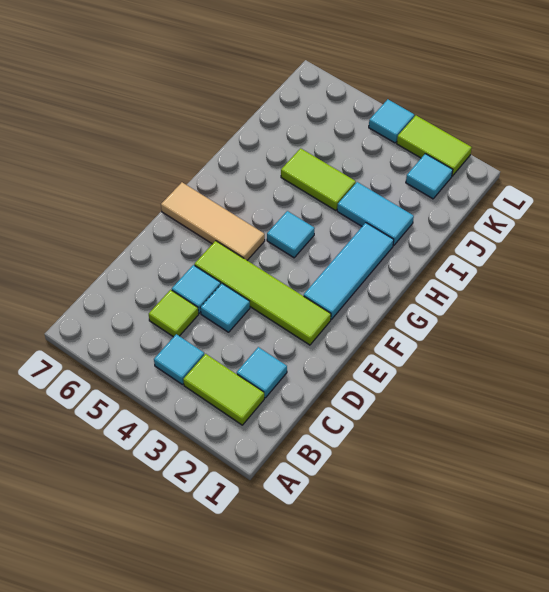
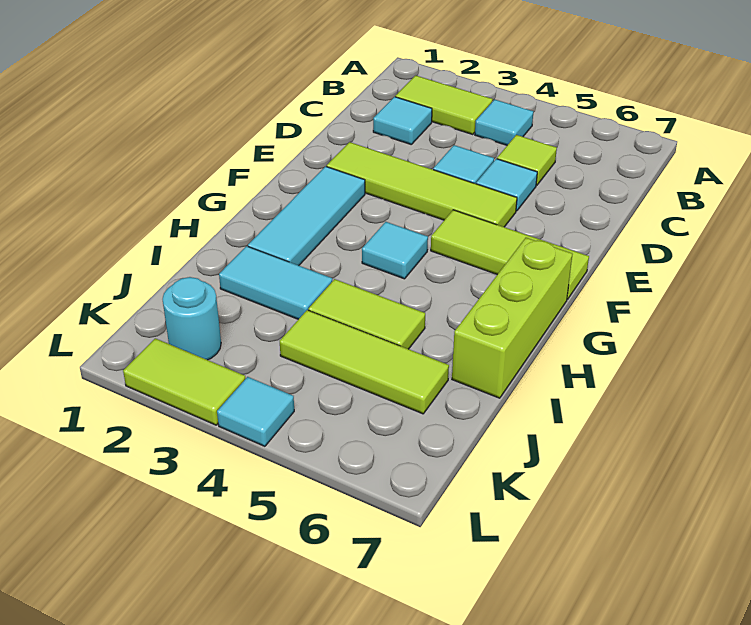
tan 1x3 tile [161,182,265,260] -> lime 1x3 tile [431,210,589,299]
none -> lime 1x3 brick [452,238,573,398]
none -> lime 1x3 tile [280,310,449,414]
cyan 1x1 tile [406,154,453,199] -> cyan 1x1 round brick [163,277,221,360]

